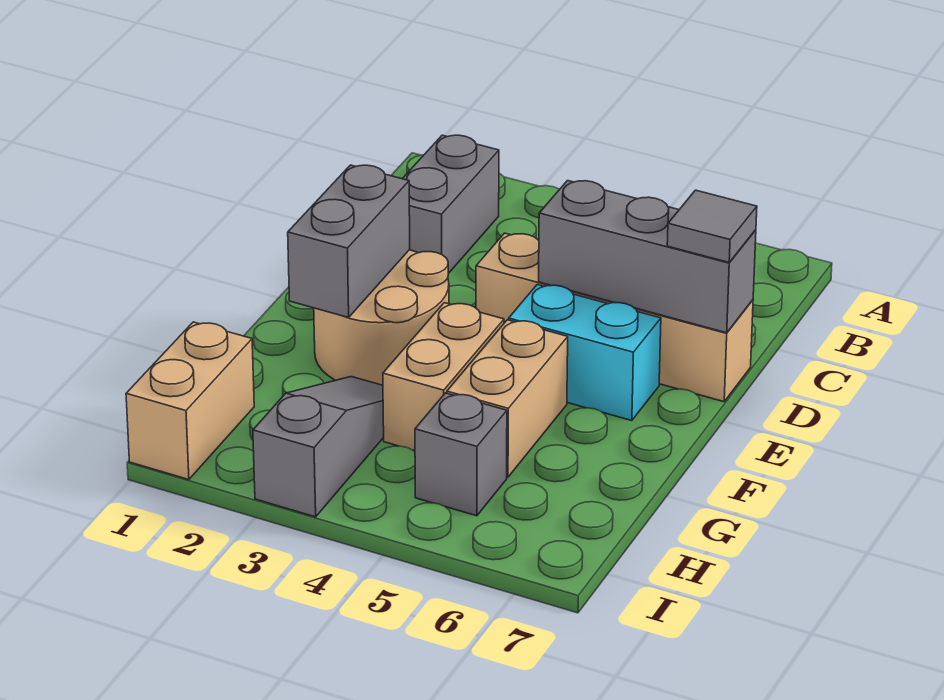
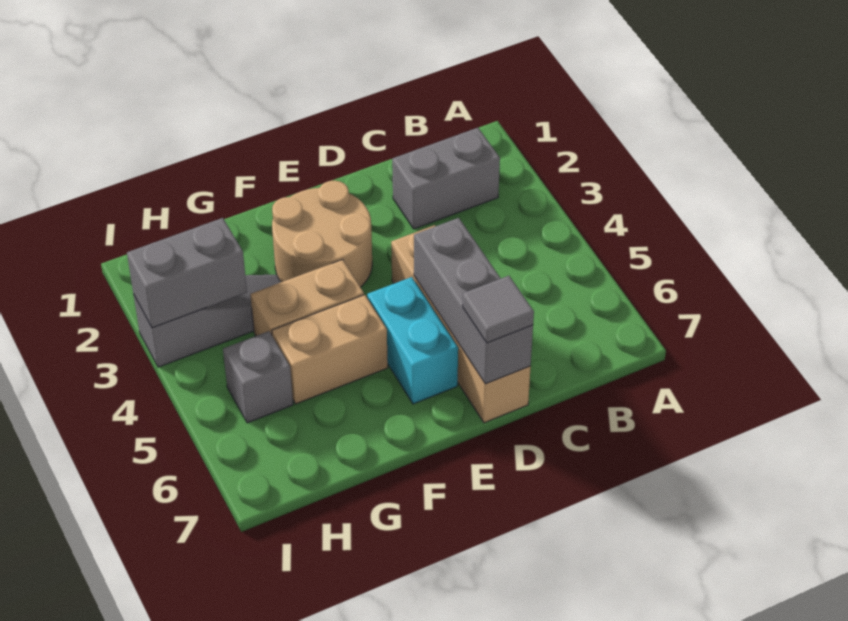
grey 1x2 brick [288,165,410,317] -> grey 1x2 brick moved to [127,218,247,328]
tan 1x2 brick [126,322,254,480] -> none

